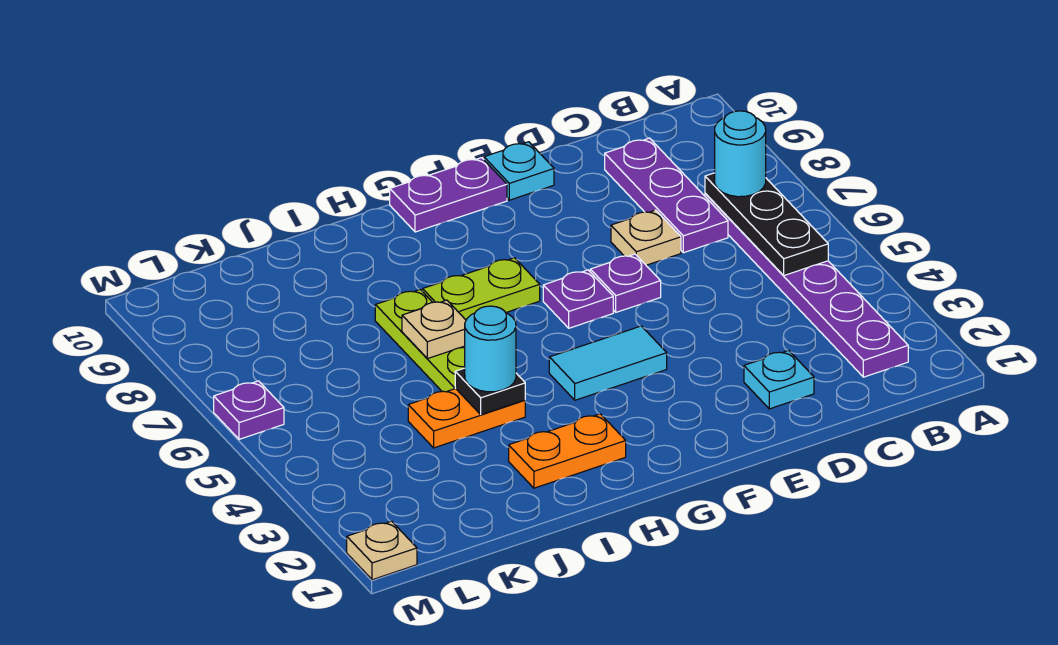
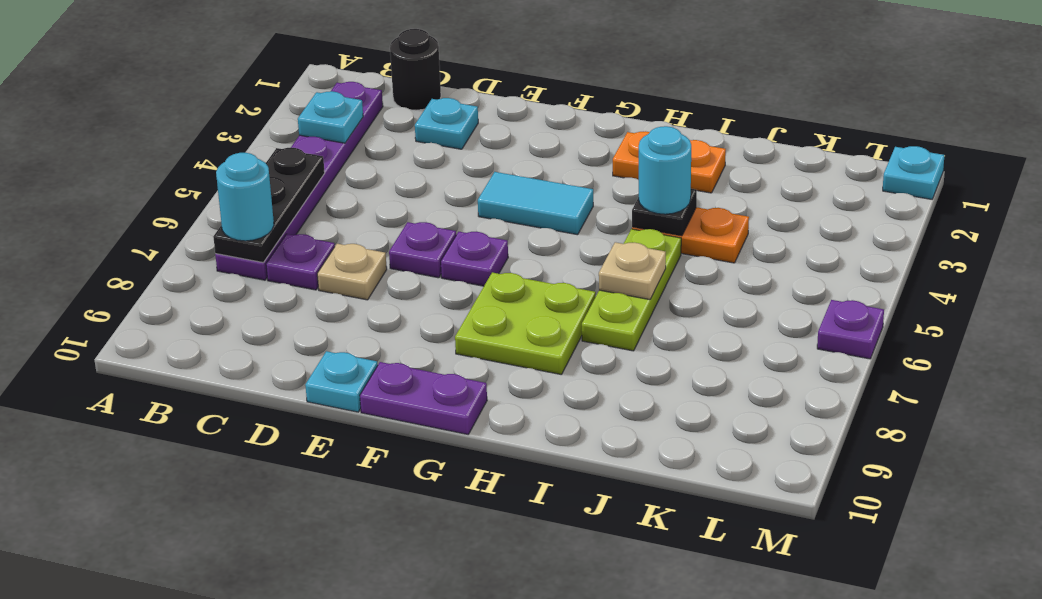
none -> cyan 1x1 plate [298,91,363,143]
none -> black 1x1 round brick [390,29,441,110]
purple 1x3 plate [605,138,728,253] -> purple 1x1 plate [266,234,335,290]
lime 1x2 plate [422,258,540,320] -> lime 2x2 plate [455,272,596,375]
tan 1x1 plate [347,521,417,580] -> cyan 1x1 plate [883,146,944,199]

